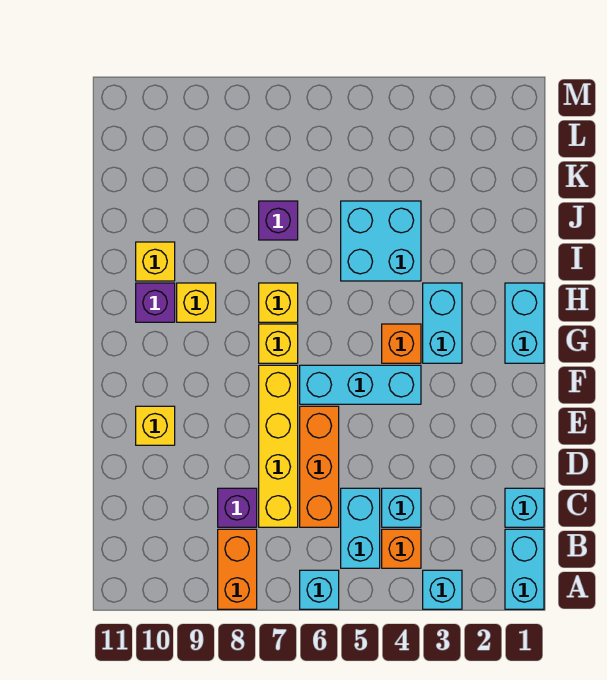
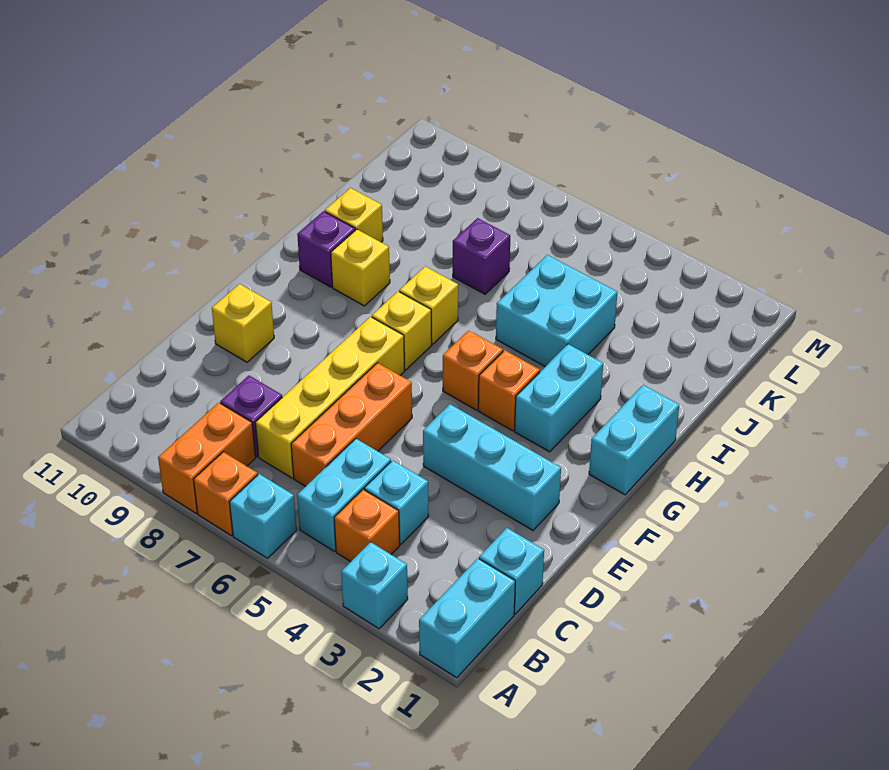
none -> orange 1x1 brick [194,452,258,536]
cyan 1x3 brick [300,365,421,404] -> cyan 1x3 brick moved to [423,404,561,530]
none -> orange 1x1 brick [443,330,503,410]

